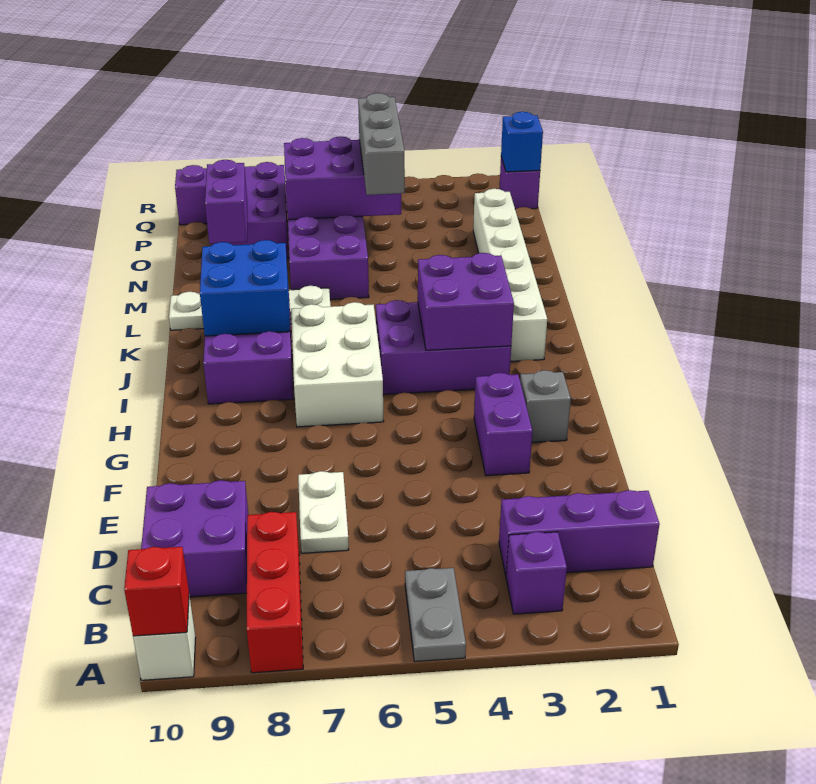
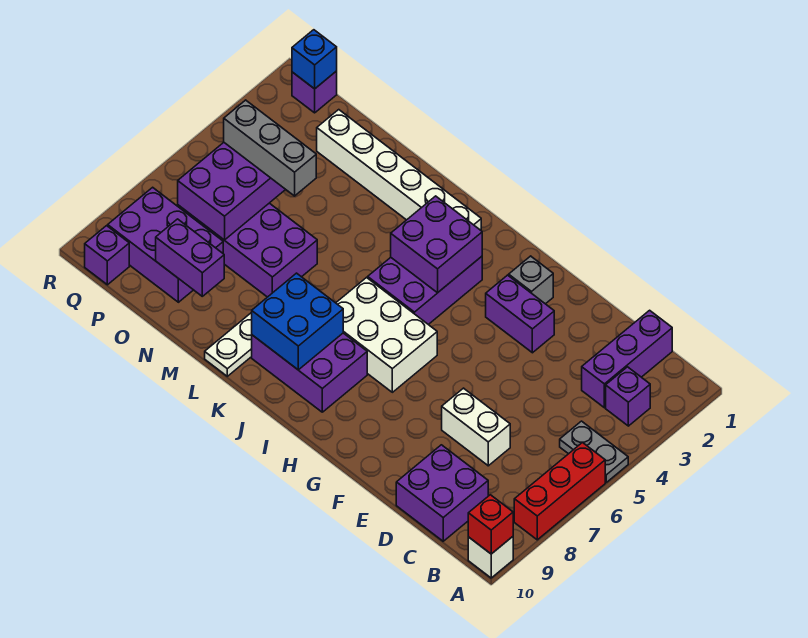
red 1x3 brick [247,512,303,673] -> red 1x3 brick turned to [514,442,605,540]
white 1x2 plate [298,471,349,553] -> white 1x2 brick [442,388,510,466]

